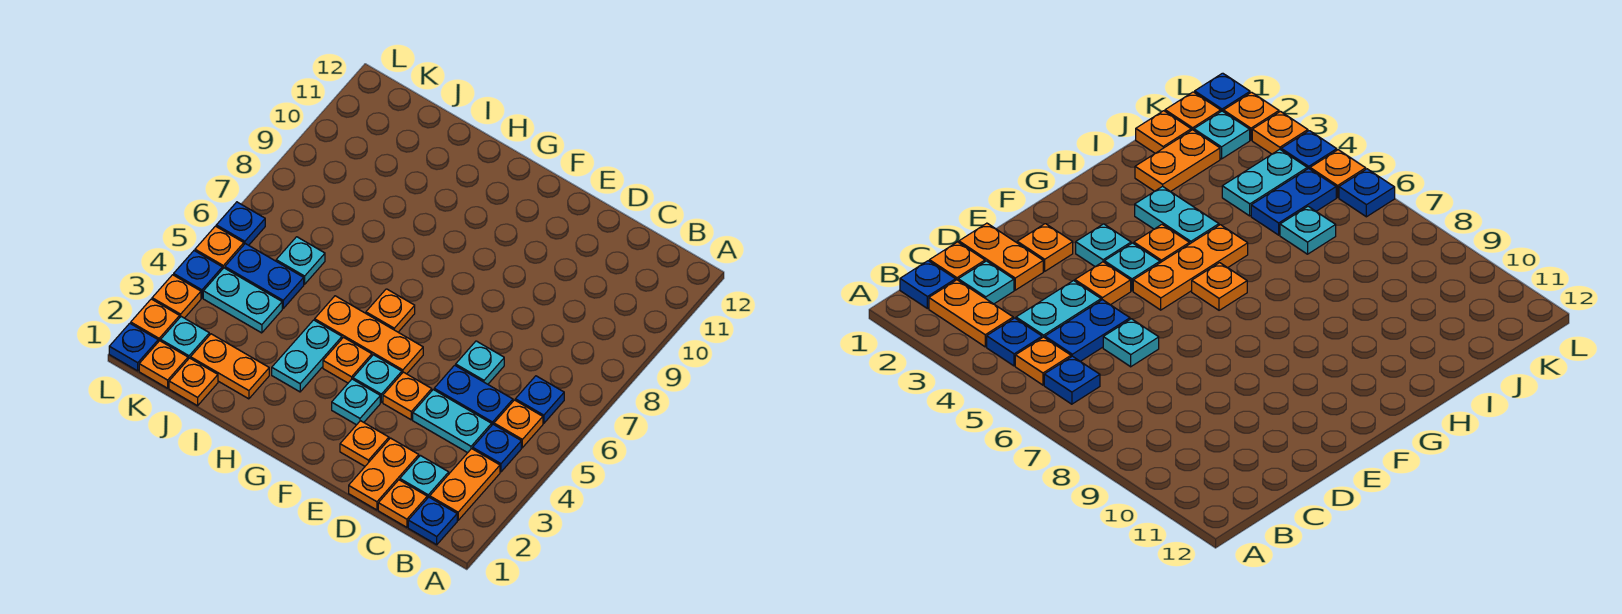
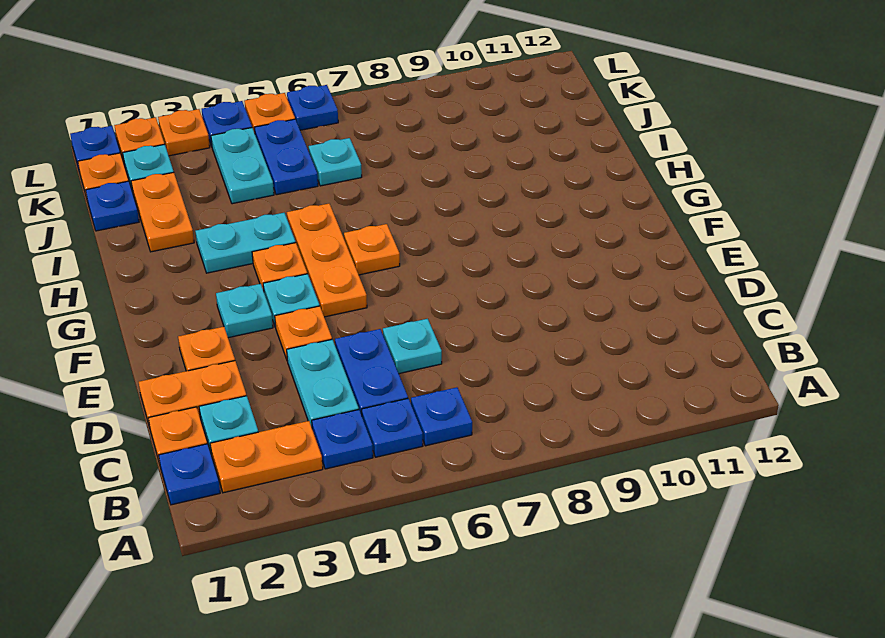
orange 1x1 plate [494,400,543,448] -> blue 1x1 plate [362,398,423,457]
orange 1x1 plate [169,358,218,406] -> blue 1x1 plate [86,181,139,231]

